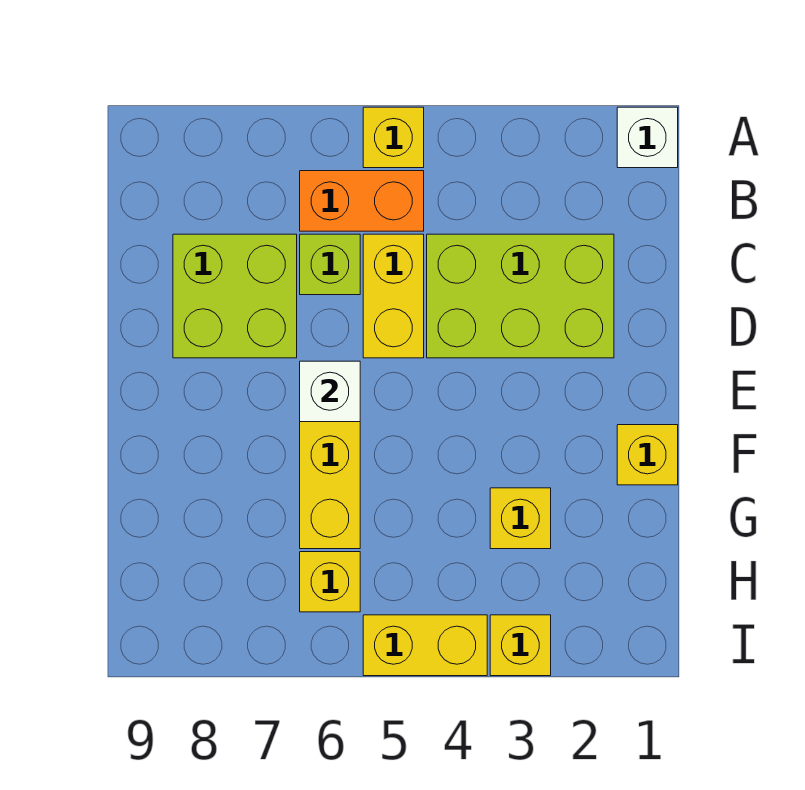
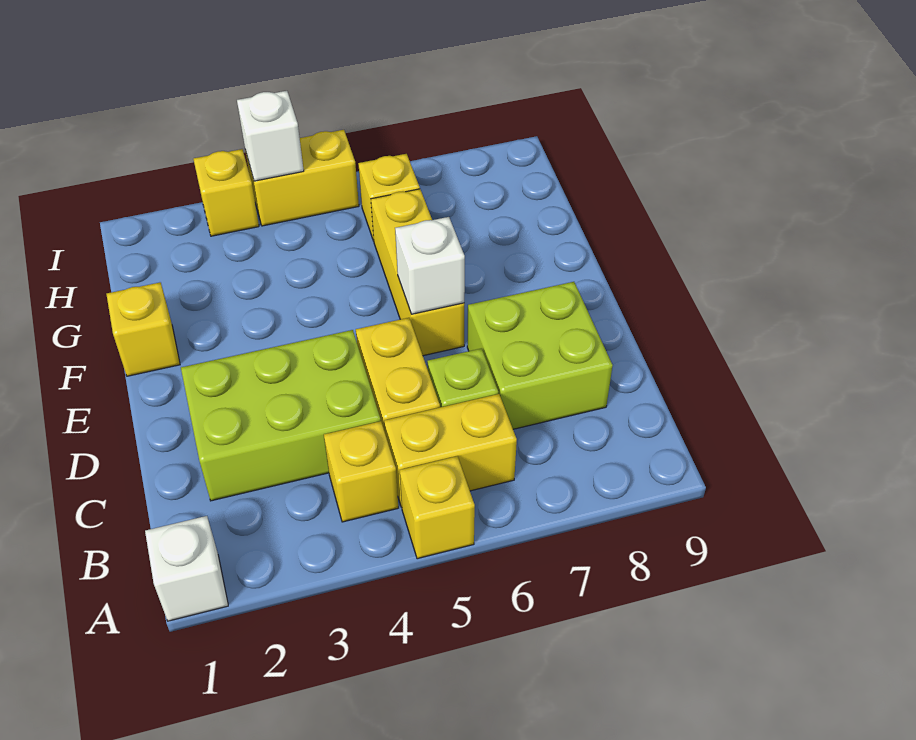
orange 1x2 brick [300,171,424,231] -> yellow 1x2 brick [384,394,517,507]
yellow 1x1 brick [490,488,551,549] -> yellow 1x1 brick moved to [324,421,398,522]
none -> white 1x1 brick [237,91,304,181]

